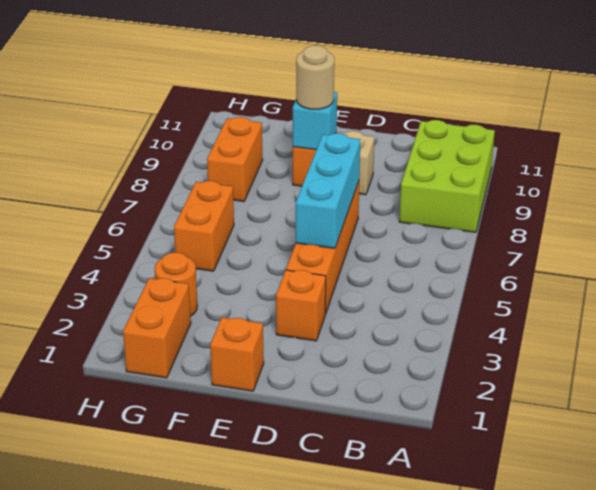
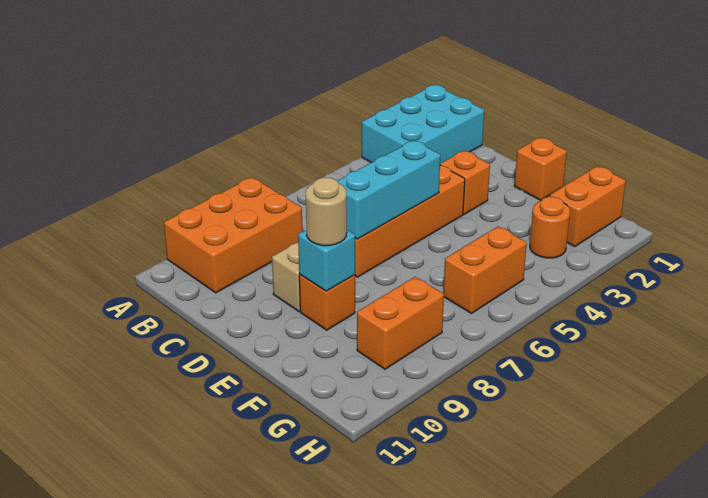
none -> cyan 2x3 brick [362,85,484,163]
lime 2x3 brick [399,120,495,232] -> orange 2x3 brick [164,177,303,293]

